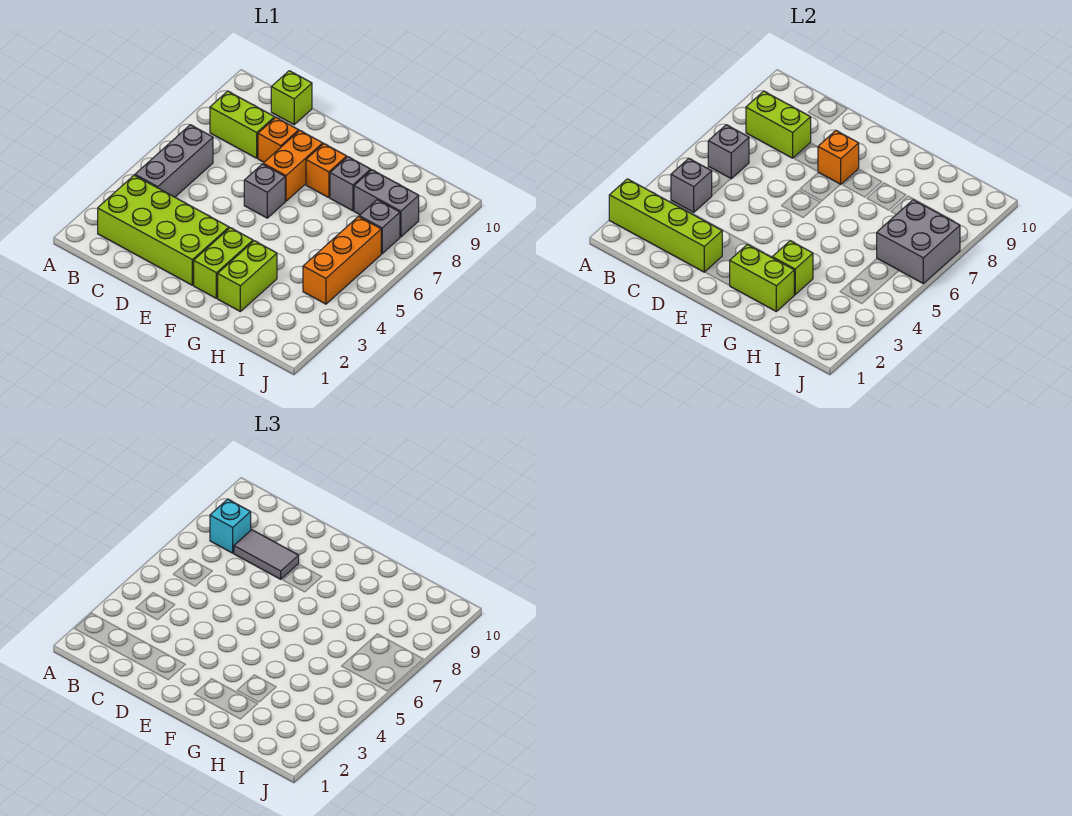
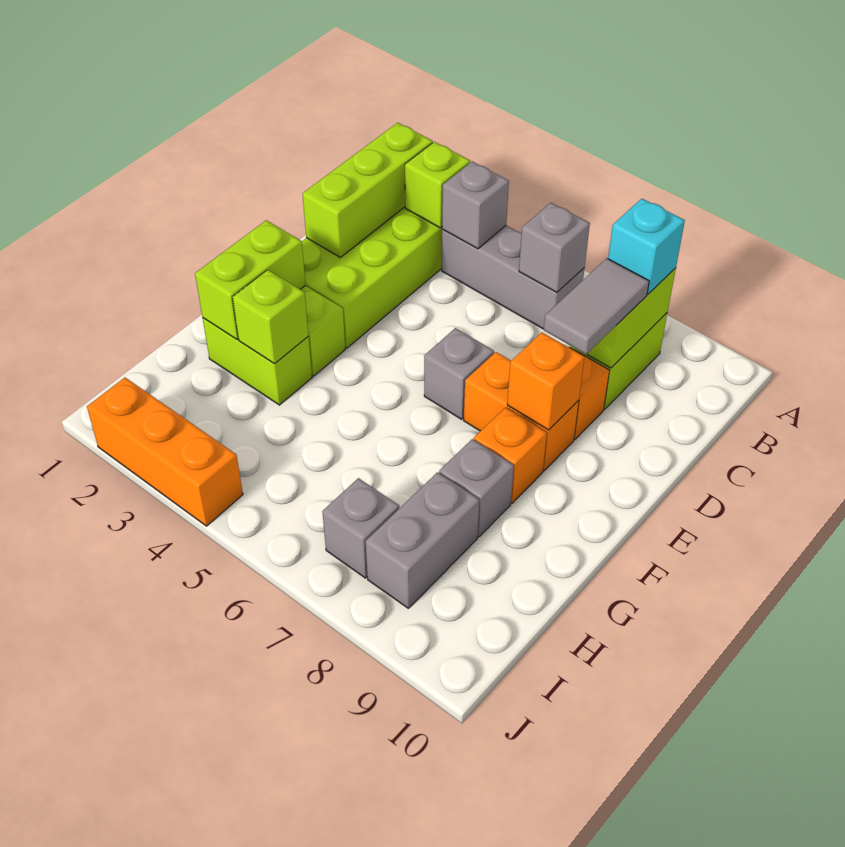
lime 1x4 brick [609,179,722,272] -> lime 1x3 brick [303,123,433,257]
lime 1x1 brick [271,71,312,125] -> lime 1x1 brick moved to [405,142,470,228]
orange 1x3 brick [303,216,381,304] -> orange 1x3 brick moved to [87,378,243,526]
grey 2x2 brick [877,200,960,284] -> none

